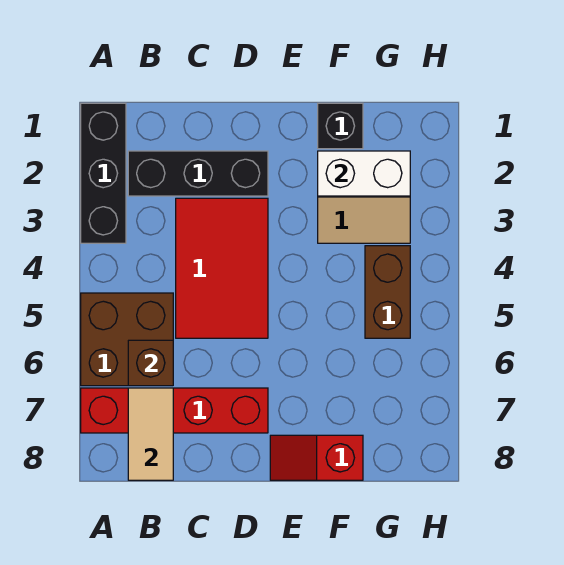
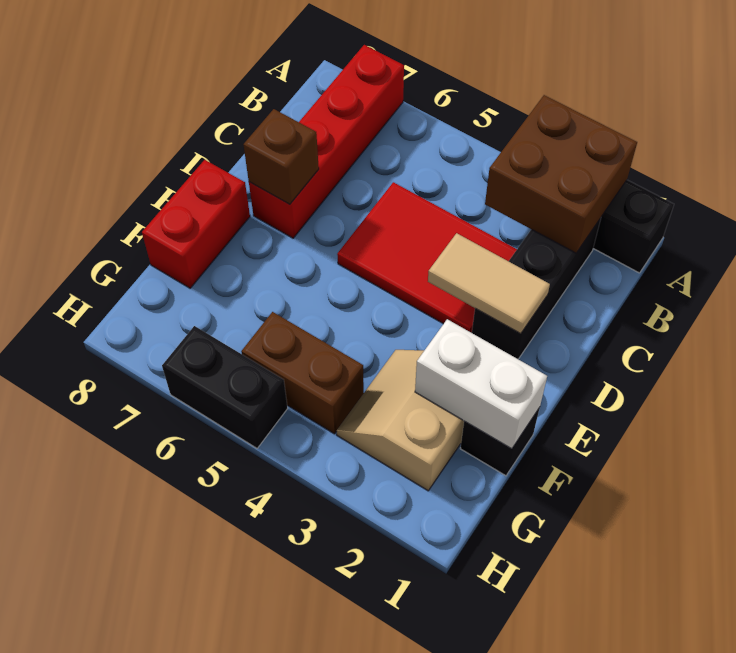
brown 2x2 brick [81,293,173,386] -> brown 2x2 brick moved to [485,95,637,253]
brown 1x1 brick [128,340,173,386] -> brown 1x1 brick moved to [243,109,319,204]
tan 1x2 tile [128,388,173,480] -> tan 1x2 tile moved to [428,233,550,334]
red 1x2 slope [270,435,363,480] -> red 1x2 brick [142,160,250,288]
white 1x2 brick [318,151,410,196] -> white 1x2 brick turned to [415,319,547,449]
none -> black 1x2 brick [162,326,288,448]

